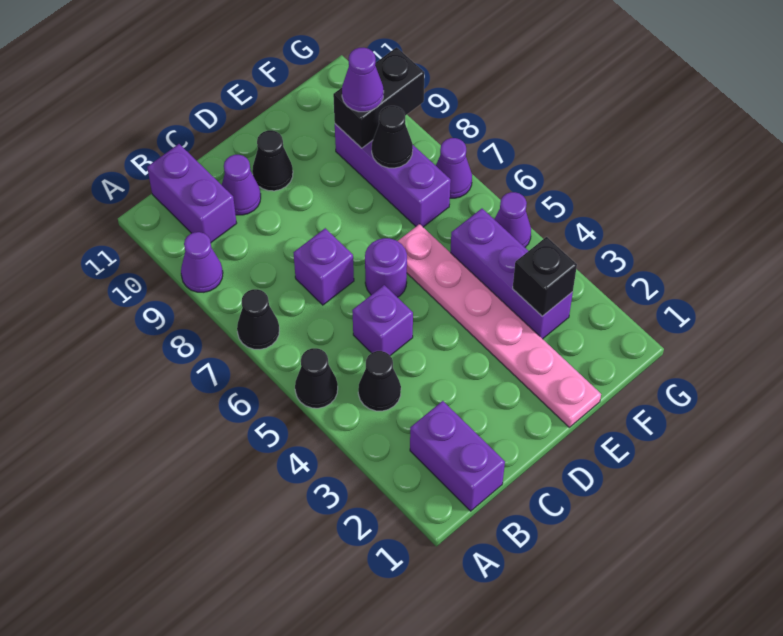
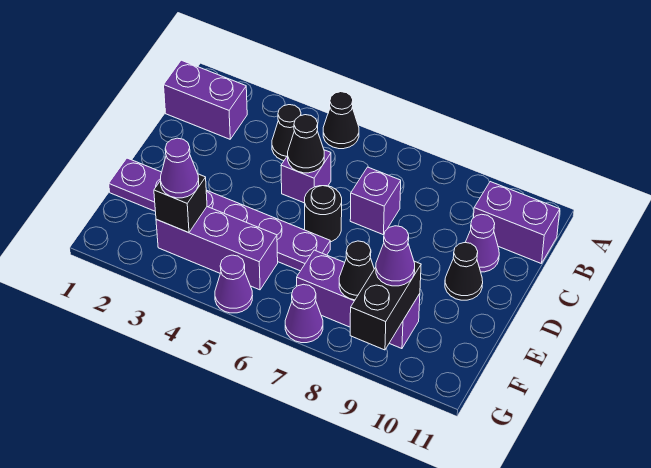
black 1x1 cone [237,289,279,350] -> black 1x1 cone moved to [288,115,324,173]
purple 1x1 cone [181,232,223,292] -> purple 1x1 cone moved to [160,138,199,198]
purple 1x1 round brick [365,238,407,297] -> black 1x1 round brick [305,186,342,242]
pink 1x6 plate [398,224,601,427] -> purple 1x6 plate [109,158,330,271]

